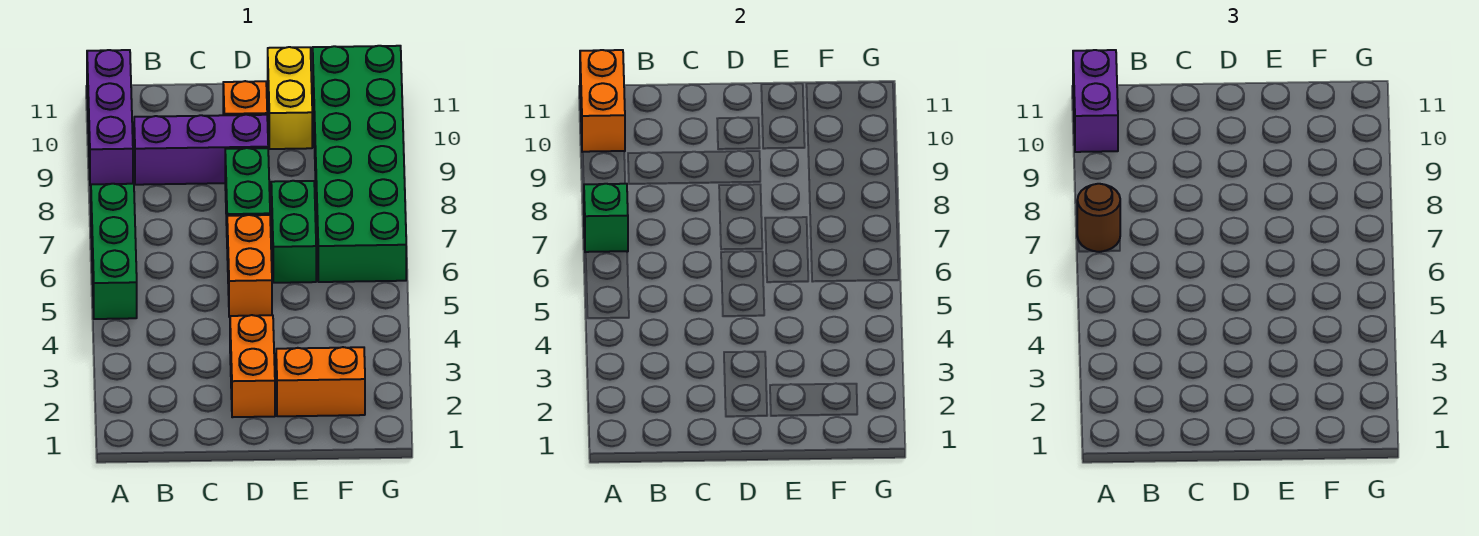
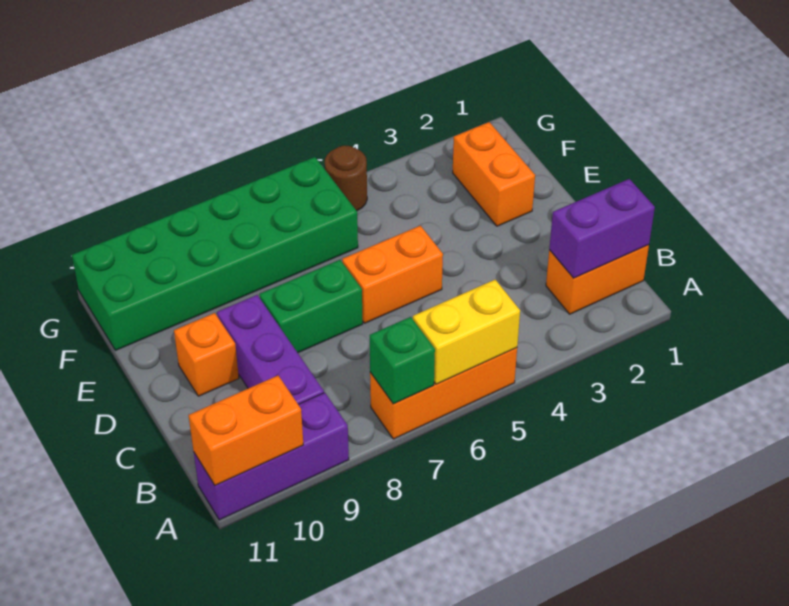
green 1x3 brick [91,184,137,319] -> orange 1x3 brick [370,348,517,439]
brown 1x1 round brick [1077,184,1120,252] -> brown 1x1 round brick moved to [325,146,367,211]
purple 1x2 brick [1073,50,1118,152] -> purple 1x2 brick moved to [549,179,655,278]
orange 1x2 brick [230,315,275,417] -> orange 1x2 brick moved to [546,245,649,314]
green 1x2 brick [271,181,316,283] -> none
yellow 1x2 brick [268,47,312,149] -> yellow 1x2 brick moved to [413,280,520,384]

